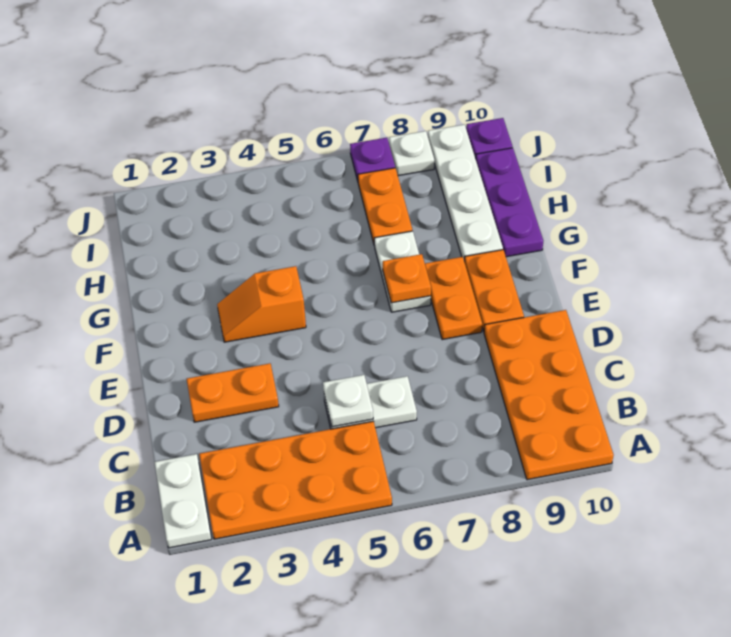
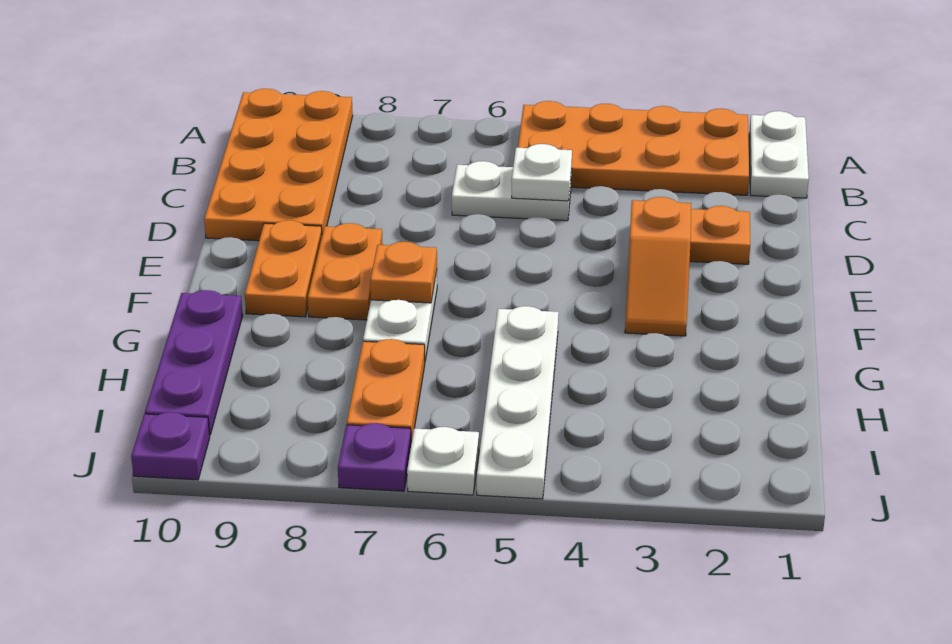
orange 1x2 slope [217,266,306,342] -> orange 1x2 slope turned to [625,197,691,336]
white 1x4 plate [428,124,503,262] -> white 1x4 plate moved to [477,306,559,499]
white 1x1 plate [389,131,434,176] -> white 1x1 plate moved to [407,427,479,495]

